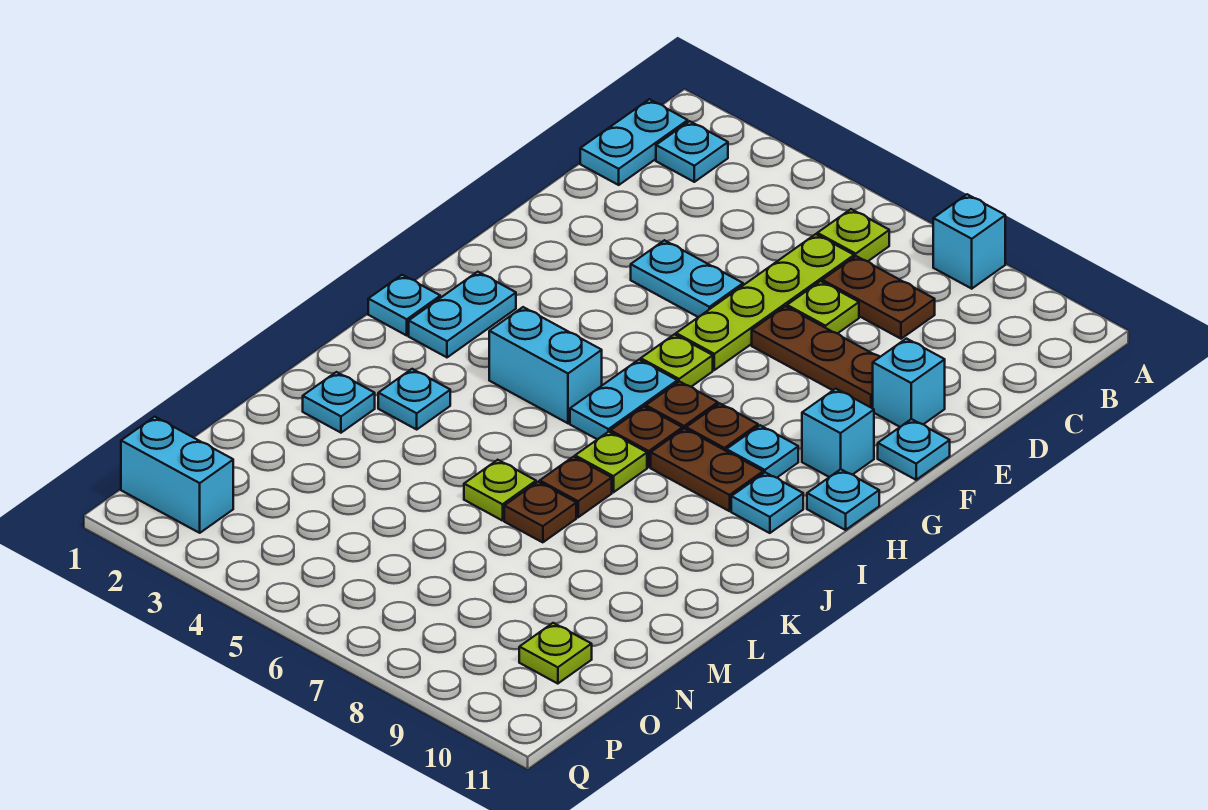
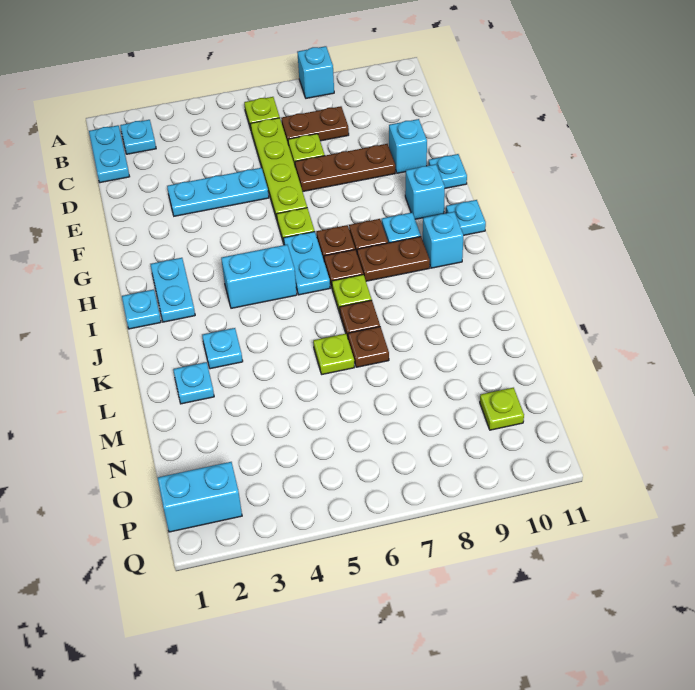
cyan 1x2 plate [631,240,743,317] -> cyan 1x3 plate [167,168,269,216]
cyan 1x1 plate [731,472,803,533] -> cyan 1x1 brick [423,212,463,268]

